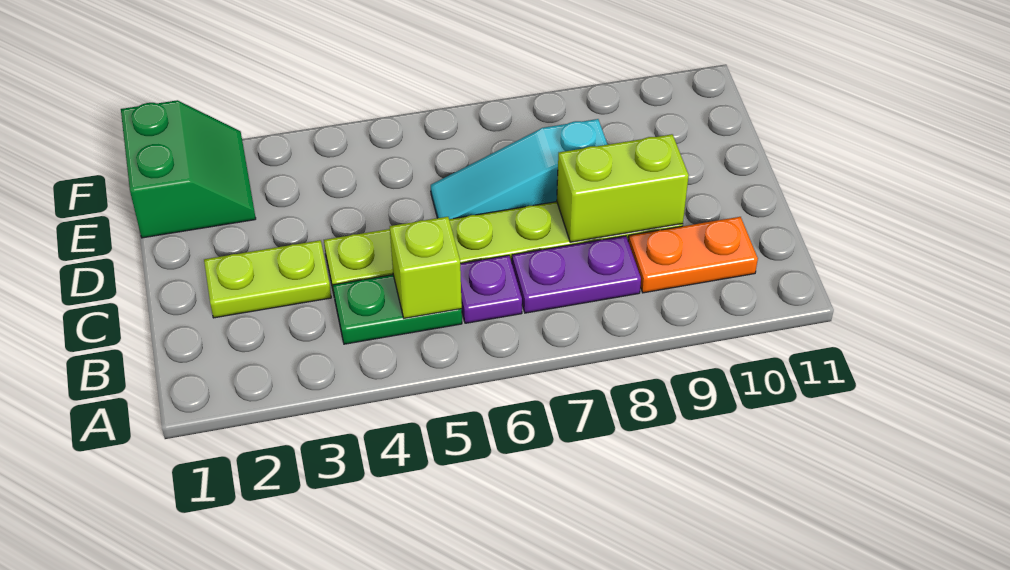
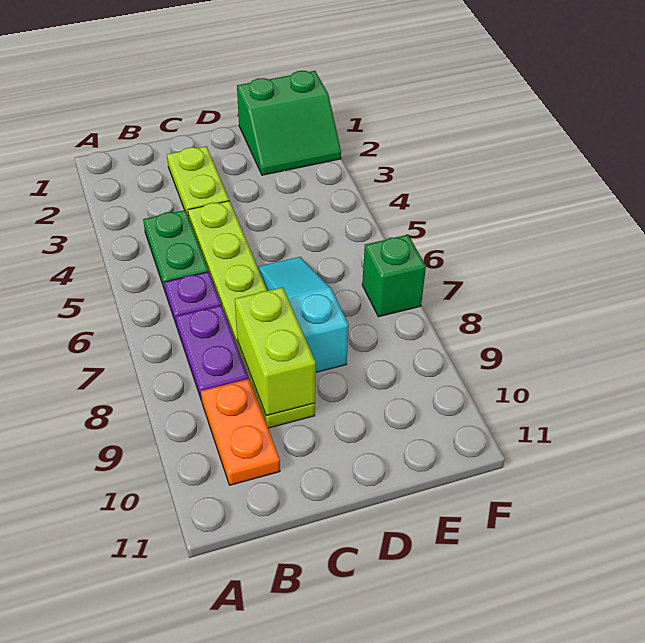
lime 1x1 brick [390,217,462,318] -> none
none -> green 1x1 brick [362,235,426,317]

